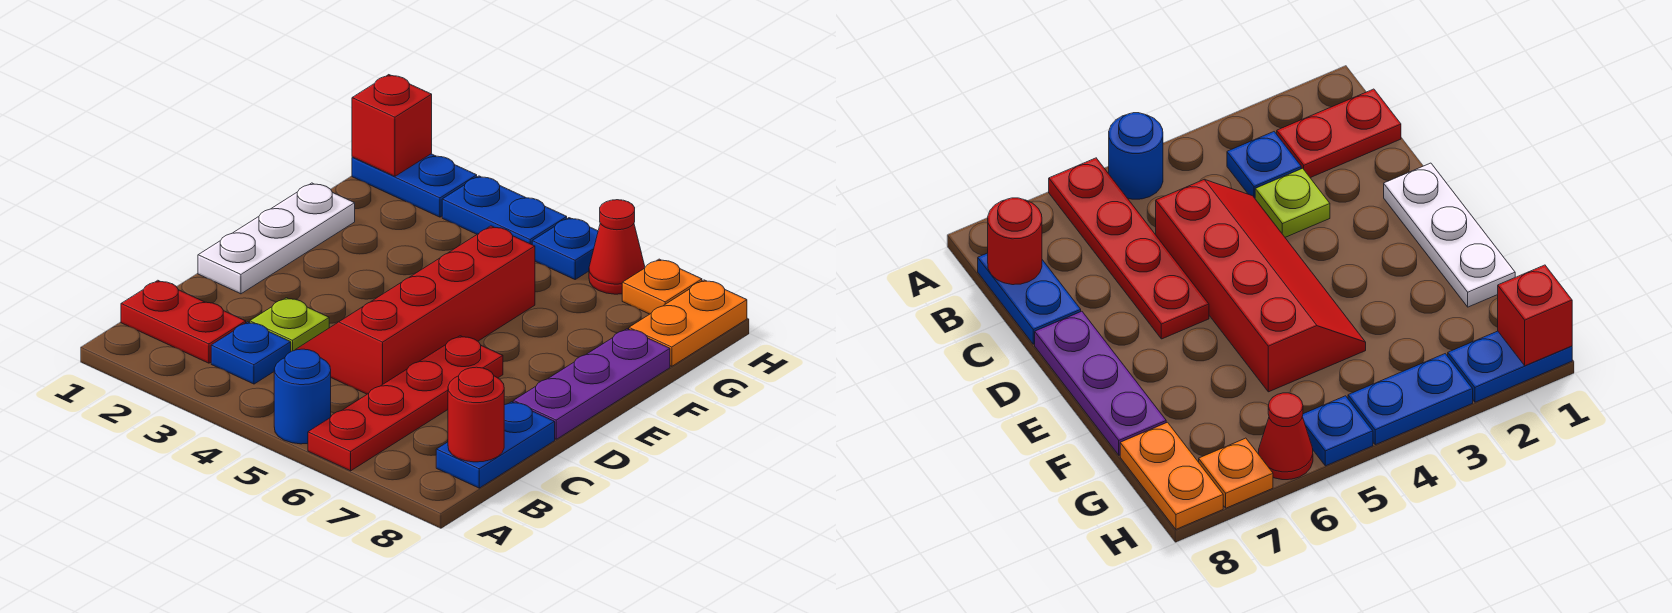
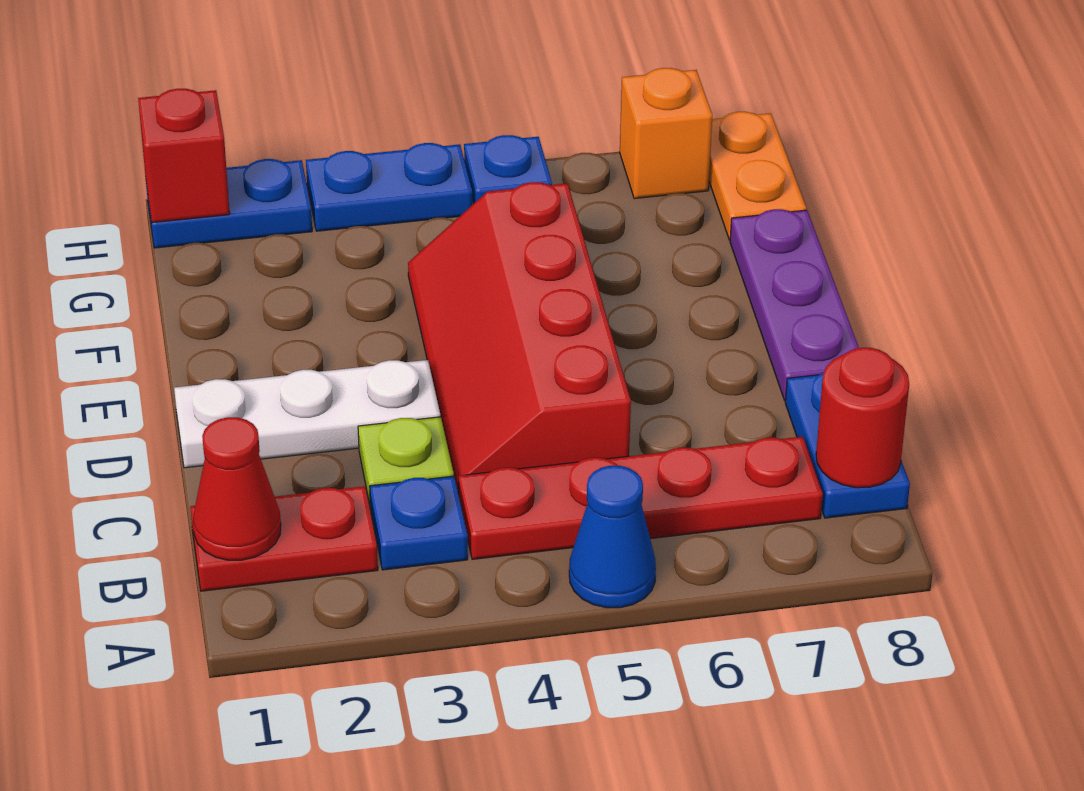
blue 1x1 round brick [274,349,331,444] -> blue 1x1 cone [569,466,656,608]
red 1x4 plate [308,336,503,471] -> red 1x4 plate turned to [459,437,823,559]
white 1x3 plate [198,183,355,294] -> white 1x3 plate turned to [174,360,440,468]
red 1x1 cone [589,200,645,294] -> red 1x1 cone moved to [193,417,281,560]
orange 1x1 plate [622,259,702,314] -> orange 1x1 brick [620,68,712,199]

